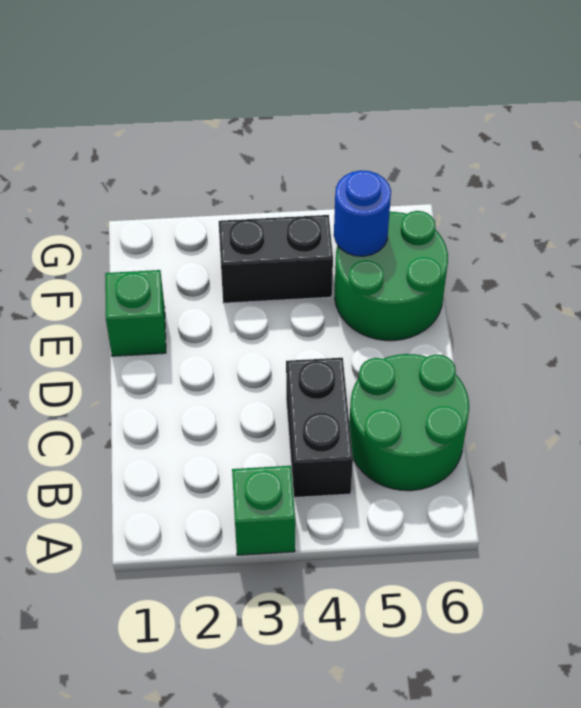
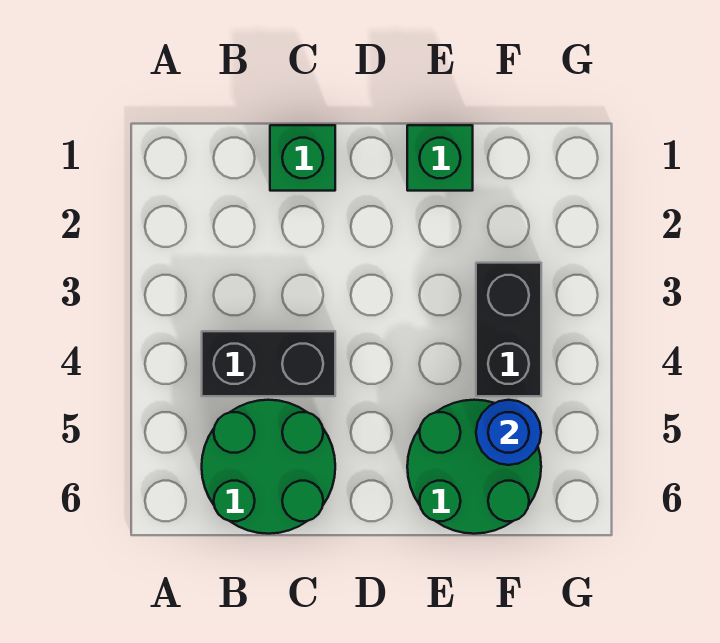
green 1x1 brick [232,466,295,555] -> green 1x1 brick moved to [270,125,335,191]

